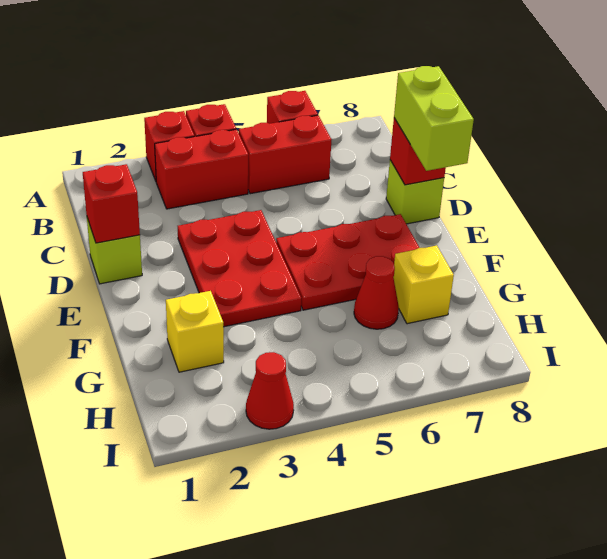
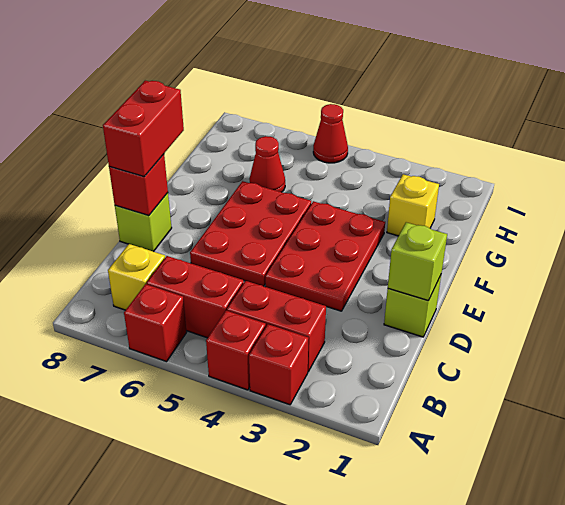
red 1x1 brick [83,164,140,243] -> lime 1x1 brick [388,222,447,301]
lime 1x2 brick [394,66,474,171] -> red 1x2 brick [103,81,184,177]
red 2x3 plate [276,214,419,310] -> red 2x3 plate turned to [190,181,311,286]
yellow 1x1 brick [393,245,454,324] -> yellow 1x1 brick moved to [108,244,165,310]
red 1x1 cone [246,352,294,429] -> red 1x1 cone moved to [313,104,348,163]

